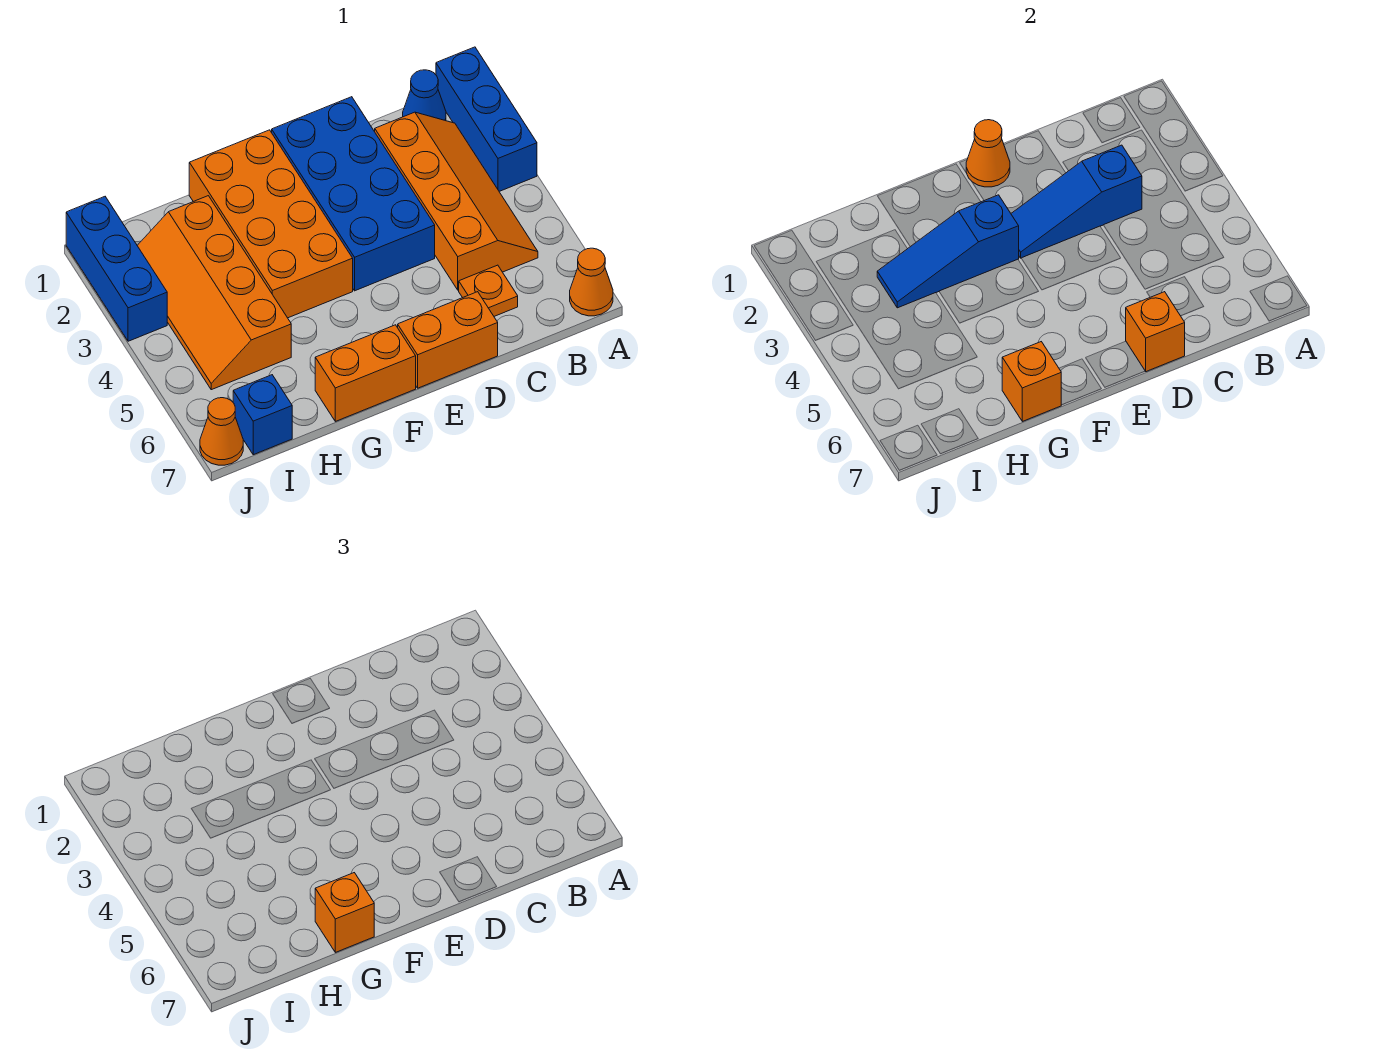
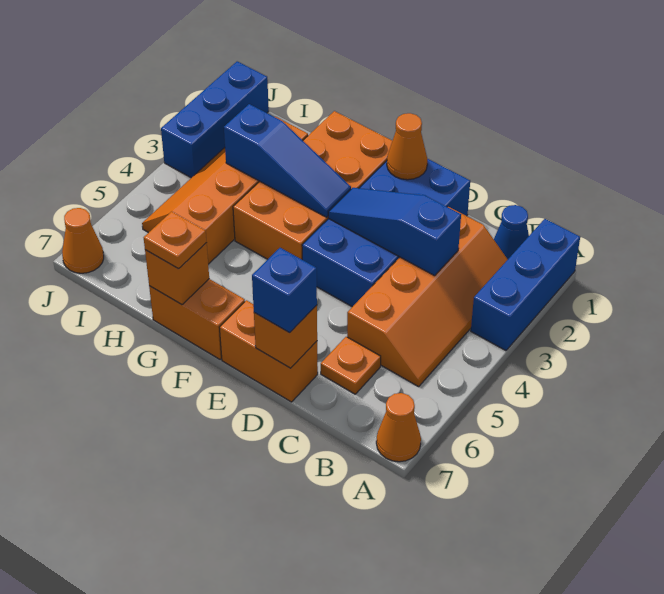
blue 1x3 slope [877,195,1019,308] -> blue 1x3 slope turned to [224,104,351,217]
orange 1x1 brick [315,873,374,952] -> orange 1x1 plate [144,212,207,269]
blue 1x1 brick [233,375,292,455] -> blue 1x1 brick moved to [252,248,317,332]

